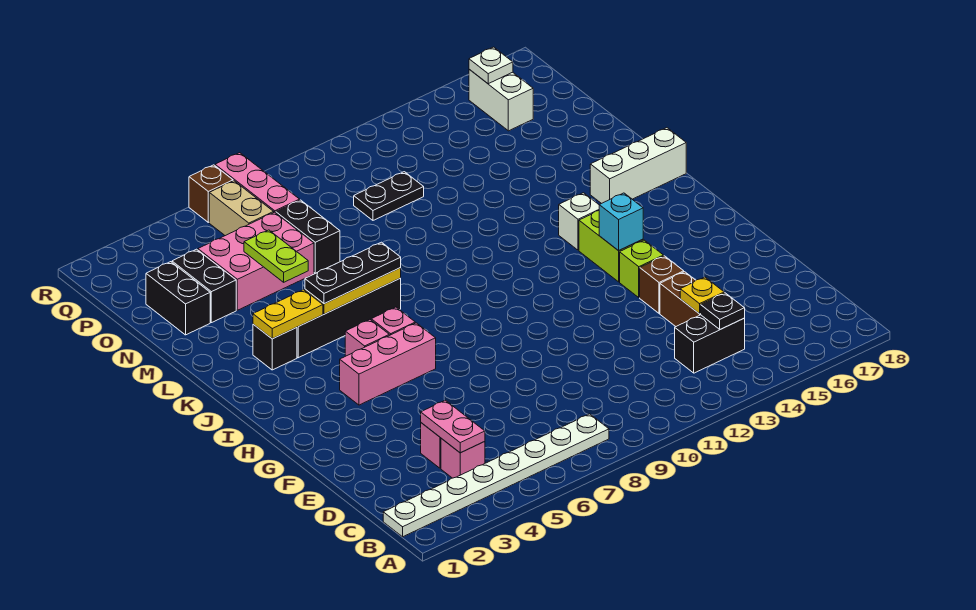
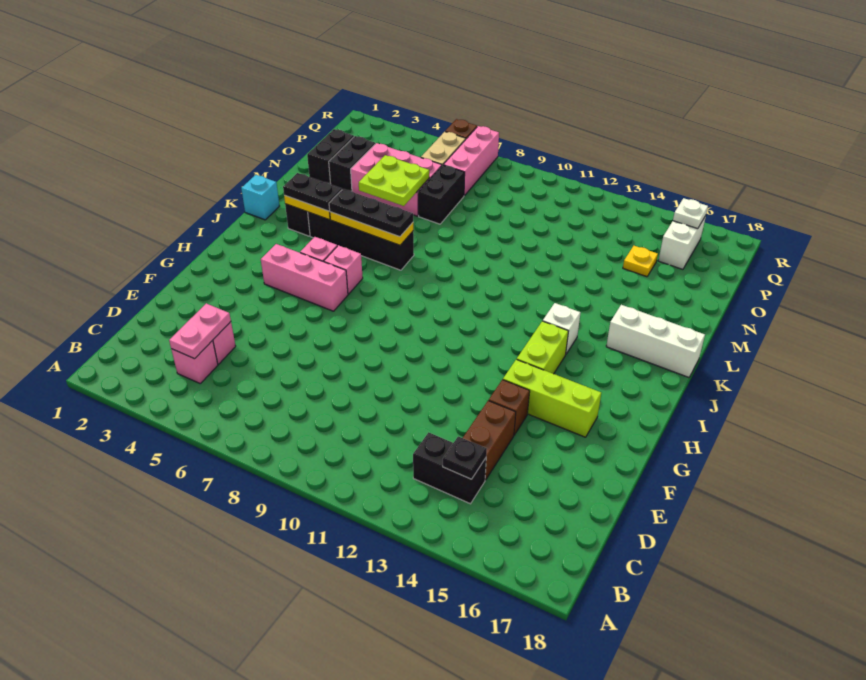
white 1x8 plate [383,414,609,537] -> none
yellow 1x1 plate [680,277,724,314] -> yellow 1x1 plate moved to [623,246,658,277]
lime 1x1 brick [620,240,664,298] -> lime 1x3 brick [503,359,601,437]
cyan 1x1 brick [599,193,643,251] -> cyan 1x1 brick moved to [241,175,279,220]
lime 1x2 plate [244,230,308,282] -> lime 2x2 plate [359,155,429,206]
black 1x2 plate [354,172,424,220] -> black 1x2 plate moved to [283,173,342,211]

